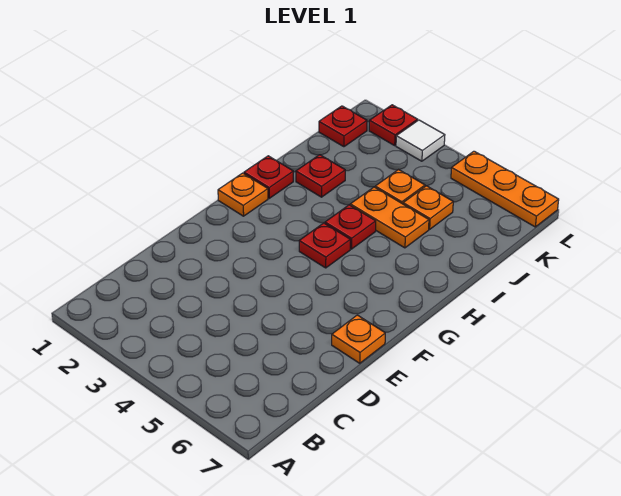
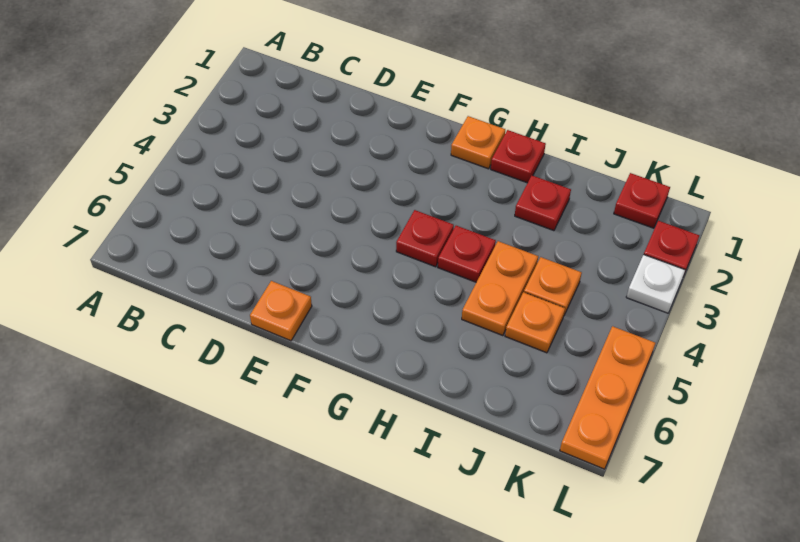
white 1x1 tile [396,120,445,161] -> white 1x1 plate [626,255,685,313]

